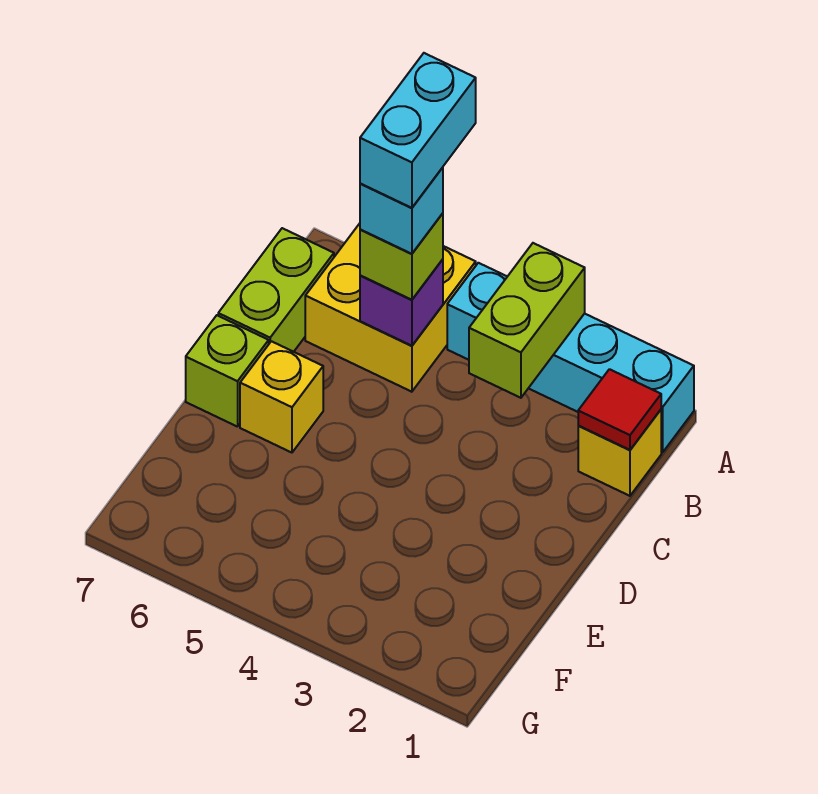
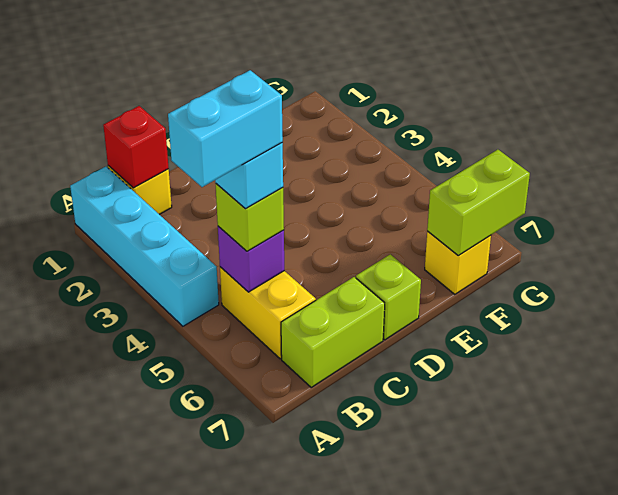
lime 1x2 brick [469,243,585,398] -> lime 1x2 brick moved to [427,150,530,256]
yellow 2x2 brick [305,223,476,392] -> yellow 1x2 brick [220,267,316,359]
red 1x1 tile [578,369,661,450] -> red 1x1 brick [103,106,169,188]
yellow 1x1 brick [240,341,323,453] -> yellow 1x1 brick moved to [425,231,491,294]

